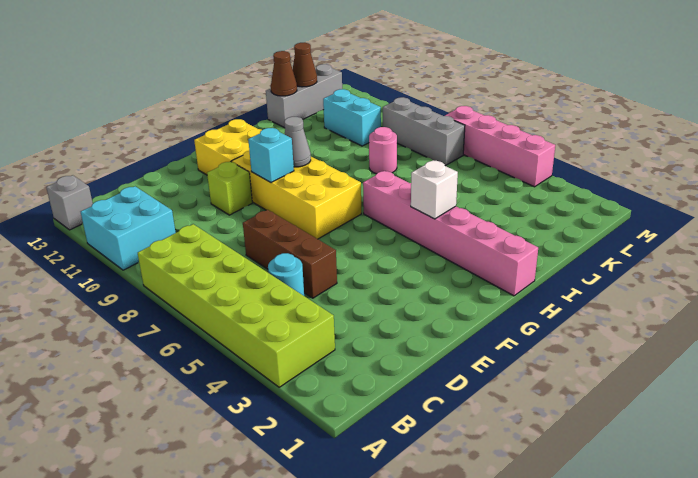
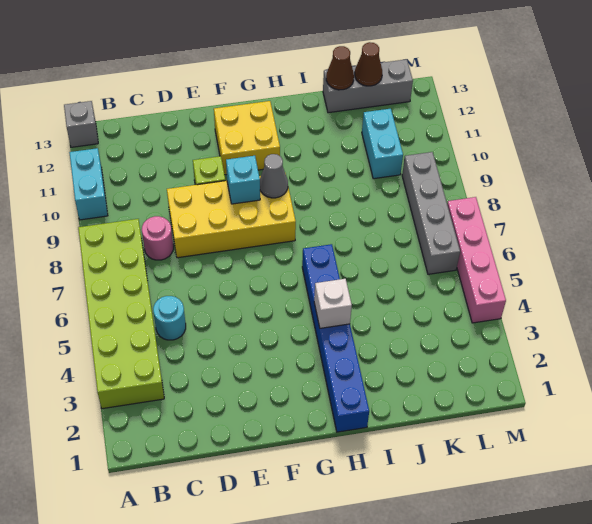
cyan 2x2 brick [81,186,176,270] -> cyan 1x2 brick [69,148,108,220]
brown 1x3 brick [243,210,337,298] -> none
yellow 2x4 brick [232,151,361,239] -> yellow 2x4 brick turned to [167,173,296,258]
pink 1x6 brick [363,171,538,296] -> blue 1x6 brick [302,244,369,432]
pink 1x1 round brick [369,127,397,174] -> pink 1x1 round brick moved to [142,216,173,260]
grey 1x3 brick [383,97,465,165] -> grey 1x4 brick [402,152,460,274]

